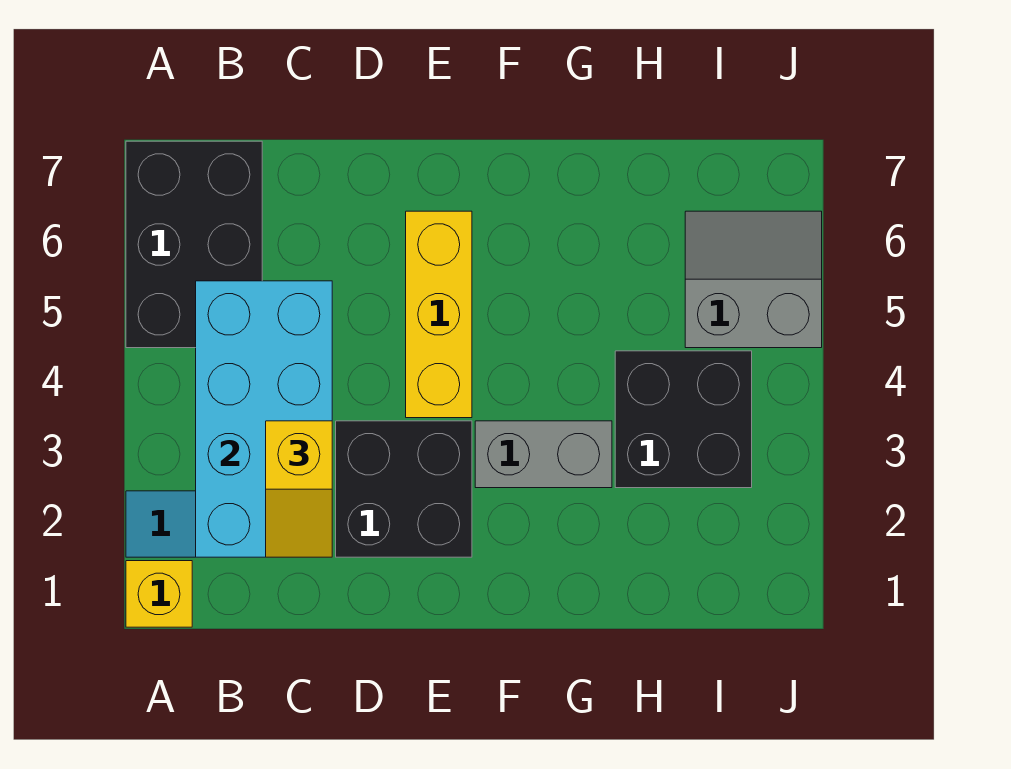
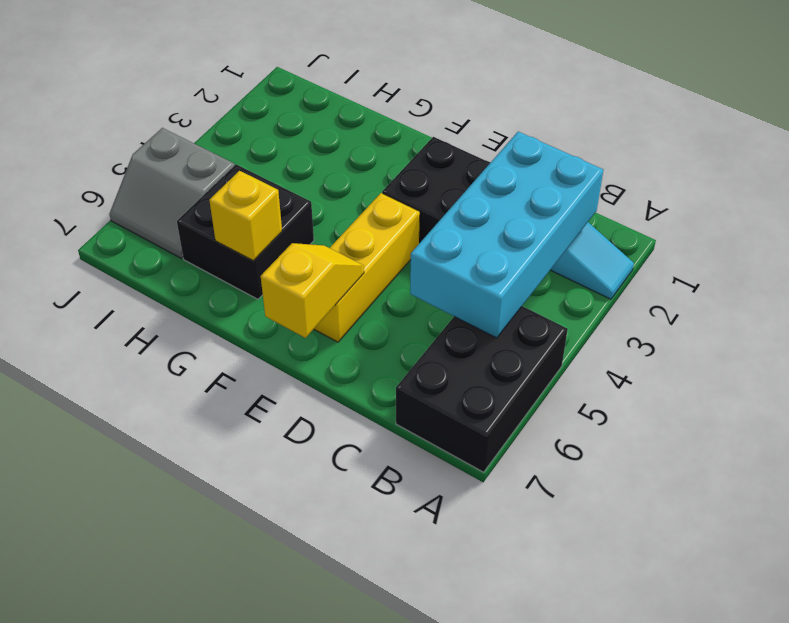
yellow 1x1 brick [126,561,192,627] -> yellow 1x1 brick moved to [209,171,282,261]
yellow 1x2 slope [266,421,332,557] -> yellow 1x2 slope moved to [261,243,364,338]
grey 1x2 brick [475,421,612,488] -> none
black 2x2 brick [615,351,752,488] -> black 2x2 brick moved to [177,164,314,299]

